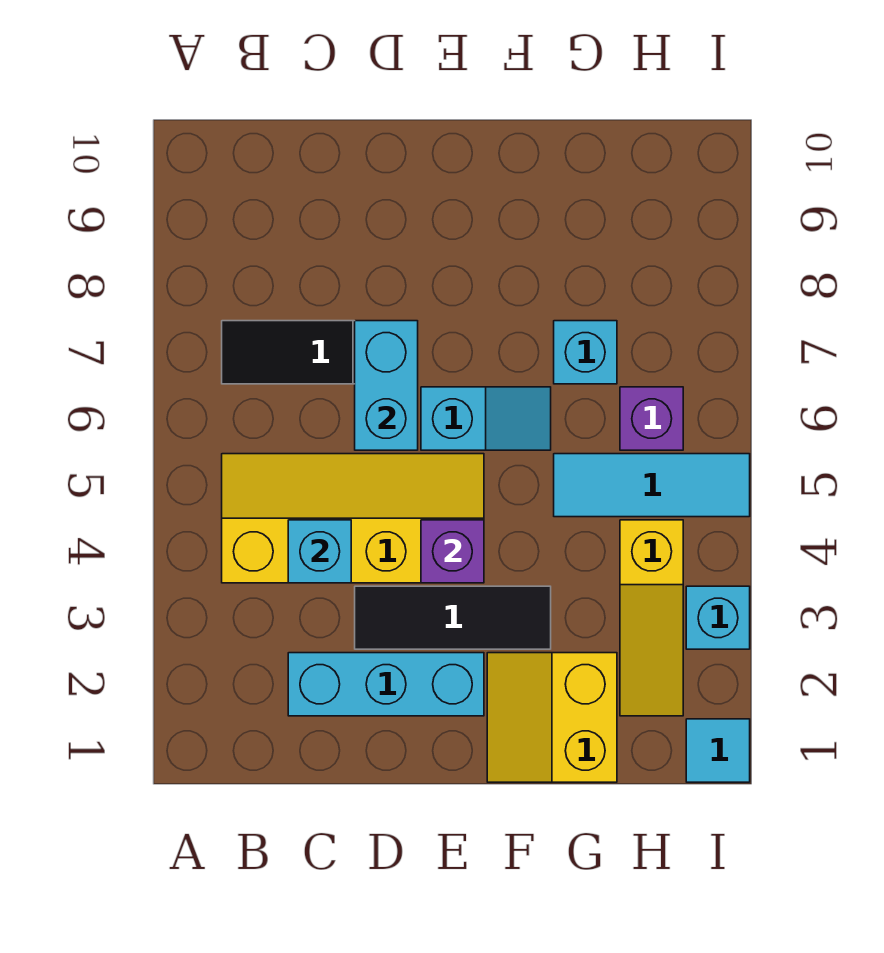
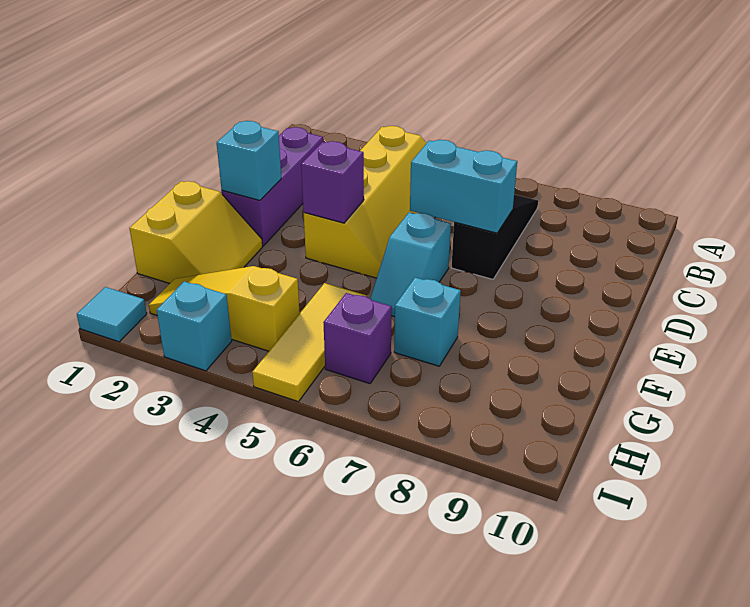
cyan 1x3 brick [288,653,484,716] -> purple 1x3 brick [222,127,323,246]
cyan 1x1 brick [288,520,351,583] -> cyan 1x1 brick moved to [217,121,281,200]
black 1x3 tile [355,586,551,649] -> none
yellow 2x2 slope [487,653,617,782] -> yellow 2x2 slope turned to [130,181,262,283]
cyan 1x3 tile [554,454,750,517] -> yellow 1x3 tile [252,283,366,402]

